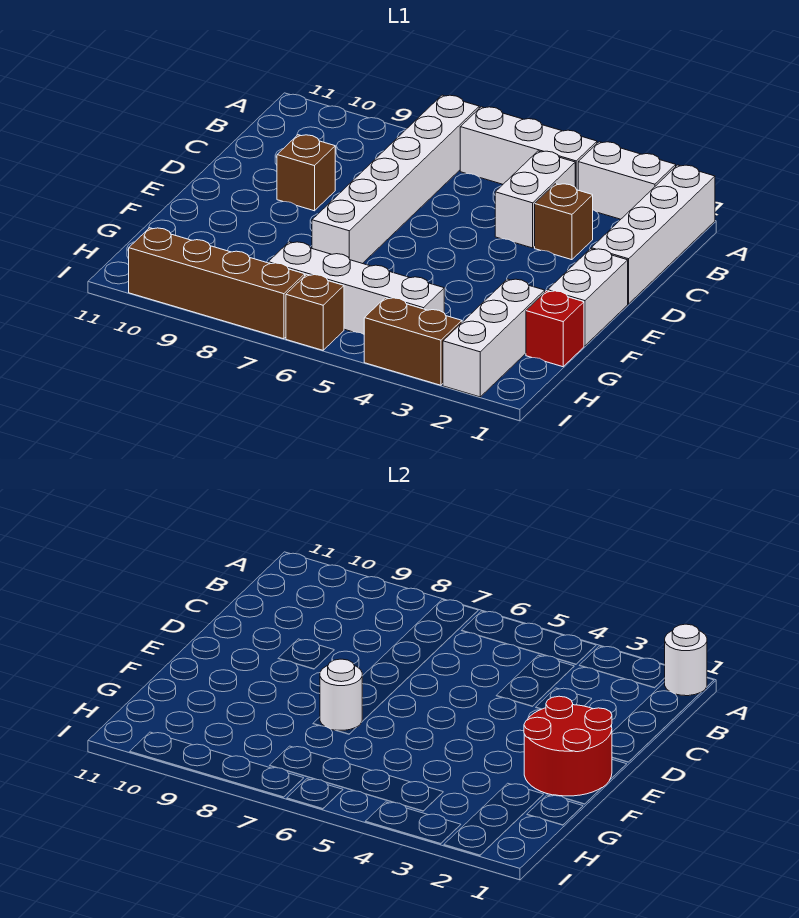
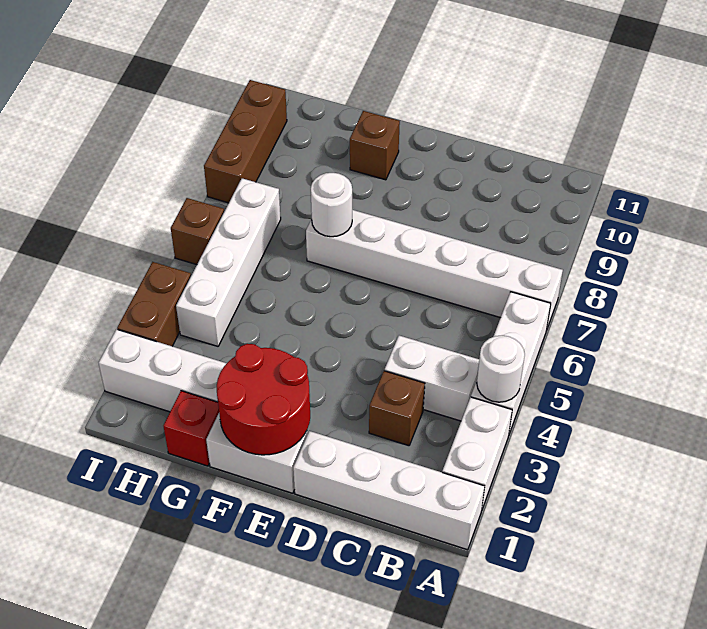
white 1x1 round brick [665,624,707,696] -> white 1x1 round brick moved to [477,335,525,402]
brown 1x1 brick [277,135,335,211] -> brown 1x1 brick moved to [350,111,400,180]
brown 1x4 brick [129,228,305,339] -> brown 1x3 brick [204,80,287,203]

